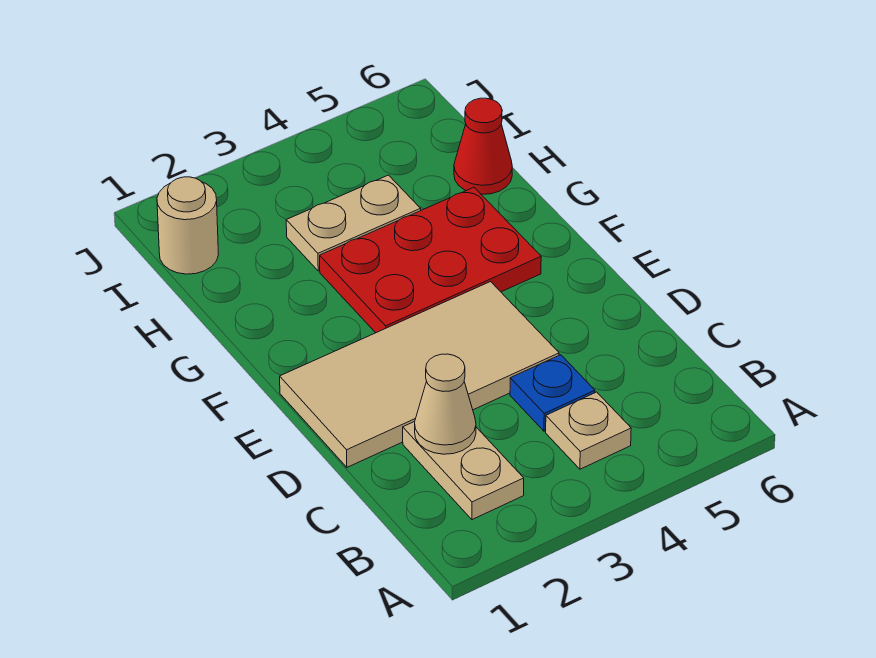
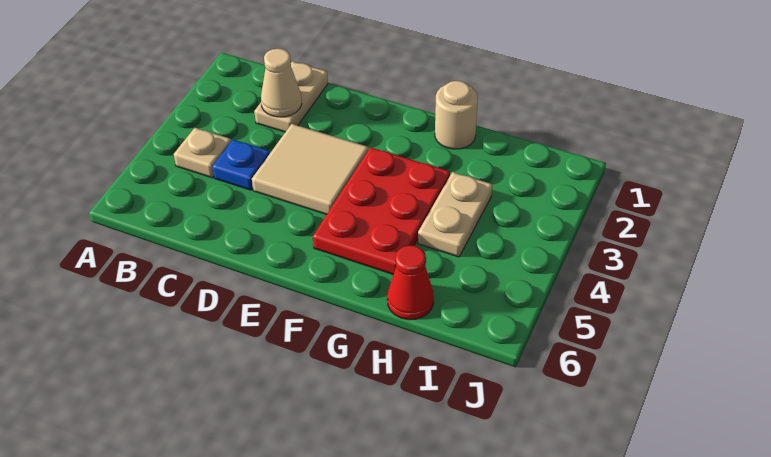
tan 1x2 plate [403,422,524,520] -> tan 1x2 plate turned to [254,62,328,132]
tan 2x4 tile [280,282,559,467] -> tan 2x2 tile [252,124,368,215]
tan 1x1 round brick [157,177,219,274] -> tan 1x1 round brick moved to [435,81,478,149]

